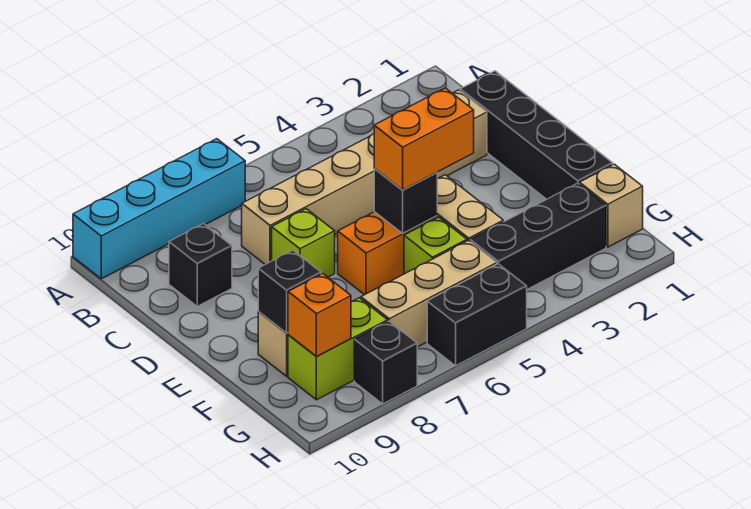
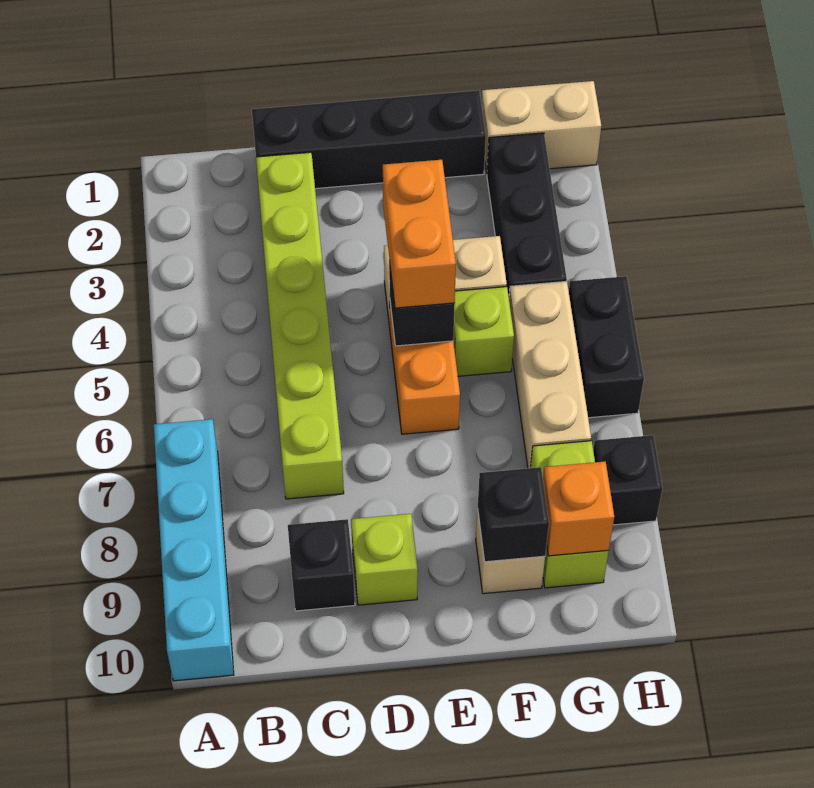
tan 1x6 brick [242,90,487,264] -> lime 1x6 brick [256,152,344,499]
lime 1x1 brick [272,209,335,277] -> lime 1x1 brick moved to [351,514,418,605]
tan 1x1 brick [579,164,643,247] -> tan 1x2 brick [482,81,601,173]

